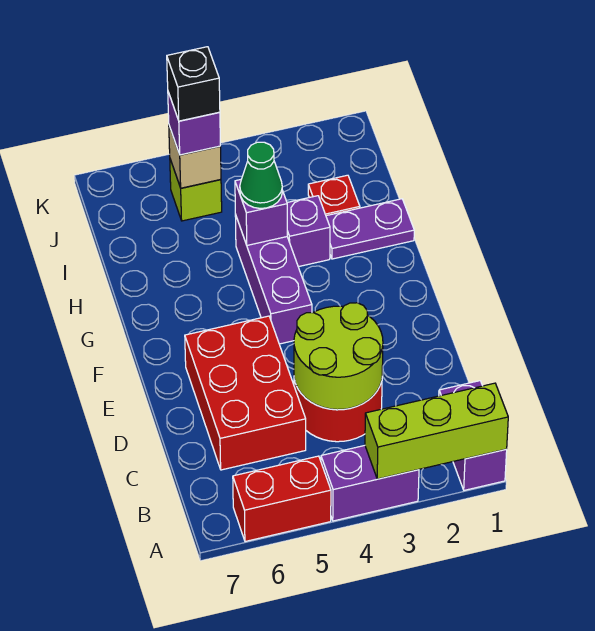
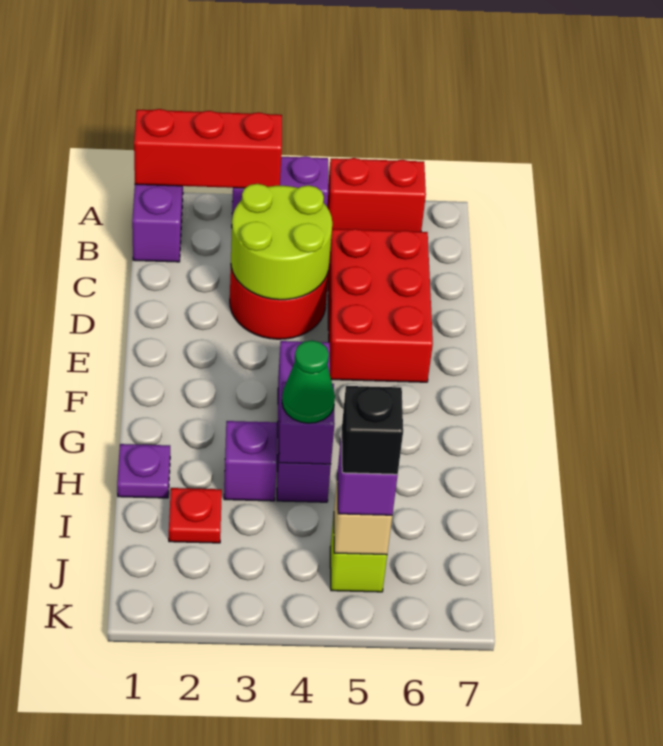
lime 1x3 brick [365,383,508,479] -> red 1x3 brick [134,109,282,188]
purple 1x2 plate [326,199,414,259] -> purple 1x1 plate [117,444,170,498]

